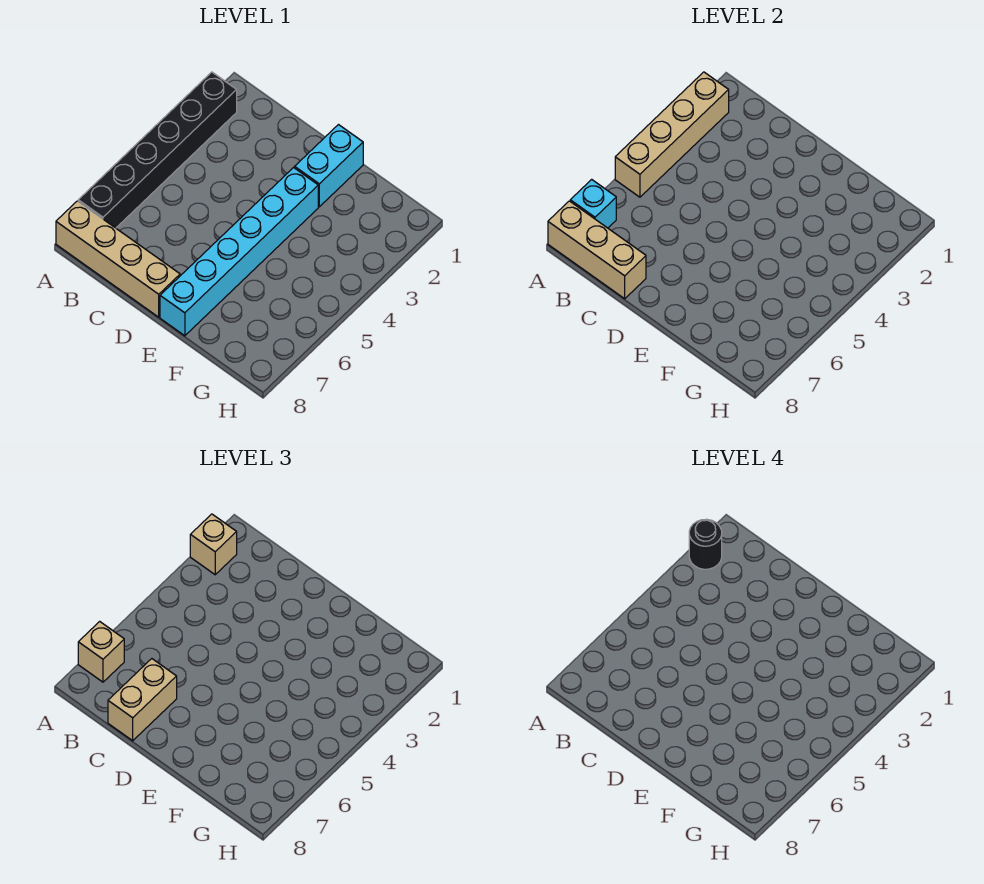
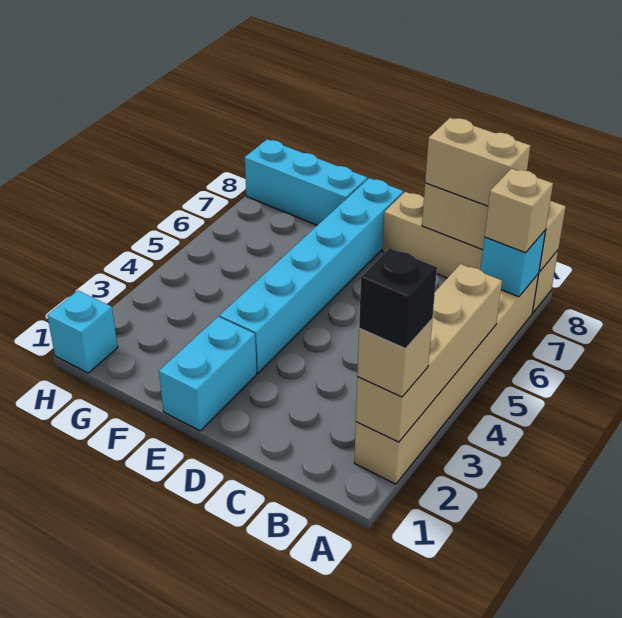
black 1x6 brick [78,72,237,228] -> tan 1x6 brick [354,275,538,484]
black 1x1 round brick [689,519,722,569] -> black 1x1 brick [359,248,437,349]
tan 1x2 brick [108,659,177,741] -> tan 1x2 brick turned to [425,118,530,206]
none -> cyan 1x3 brick [245,139,367,225]
none -> cyan 1x1 brick [47,291,118,373]

